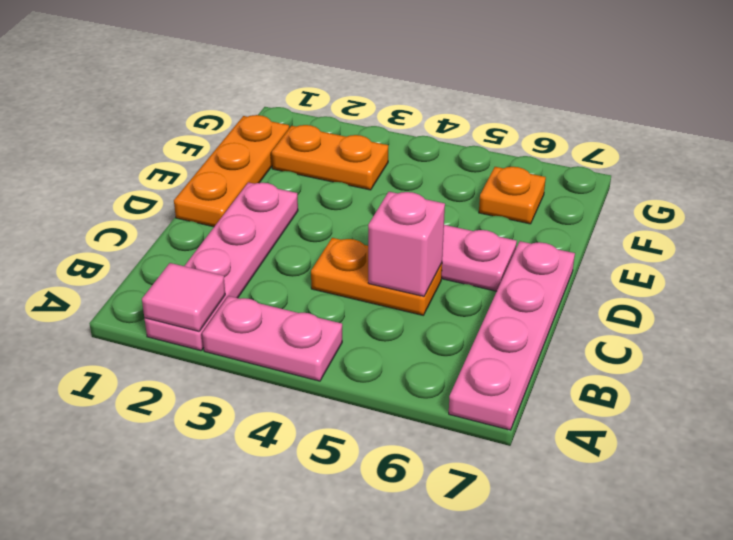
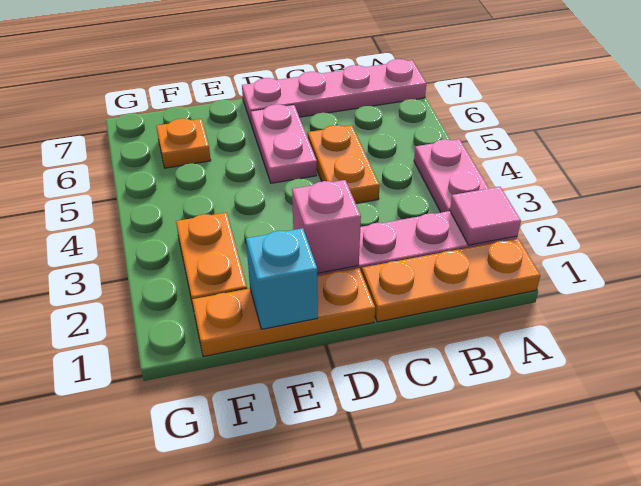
none -> orange 1x3 plate [362,239,540,322]
pink 1x1 brick [368,192,445,296] -> pink 1x1 brick moved to [292,180,361,273]
none -> cyan 1x1 brick [246,228,318,329]

